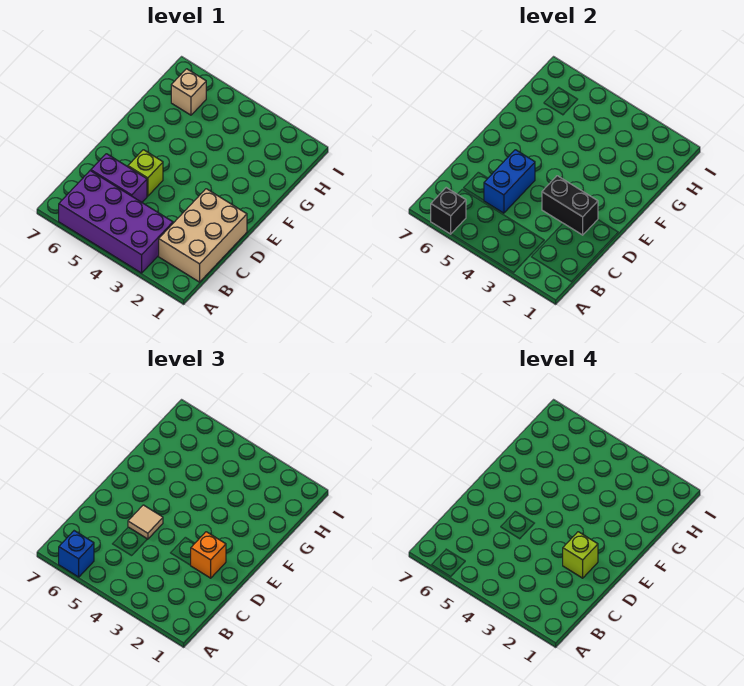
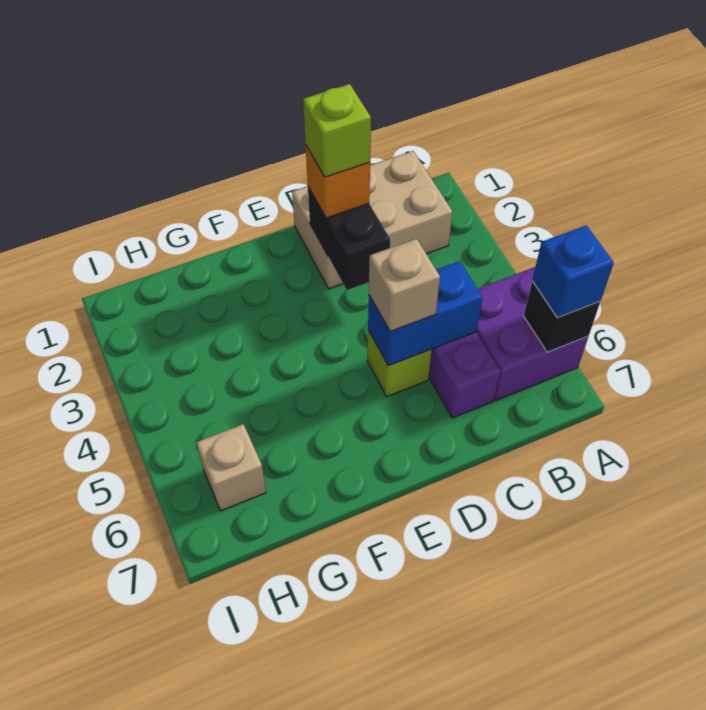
purple 2x4 brick [59,171,173,273] -> purple 2x2 brick [477,267,588,400]
tan 1x1 tile [128,505,163,539] -> tan 1x1 brick [369,239,440,332]

